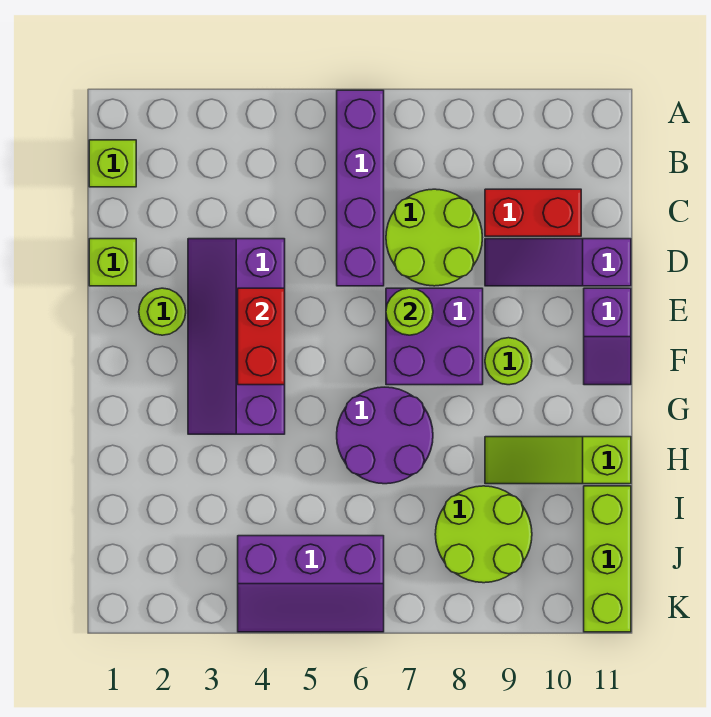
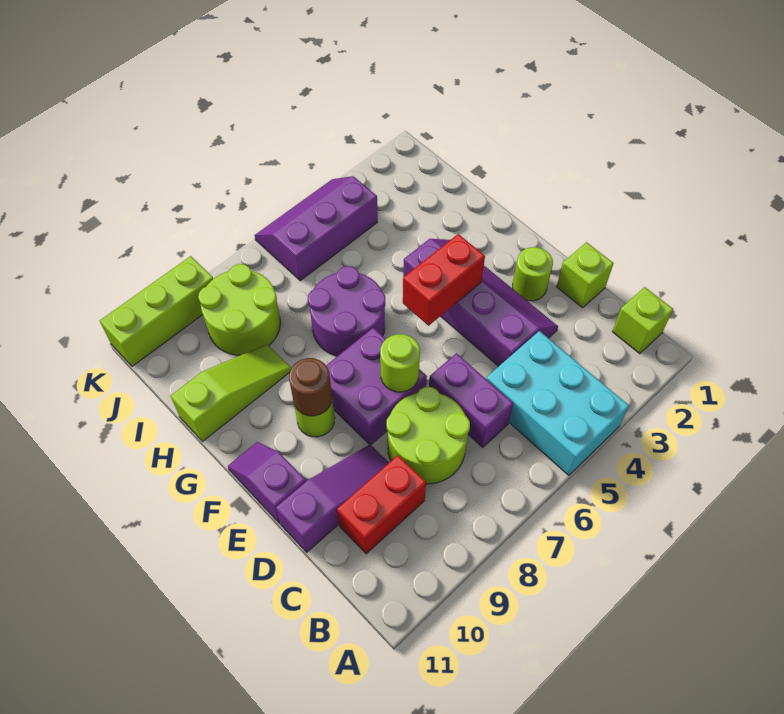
none -> cyan 2x3 brick [486,331,629,475]
purple 1x4 brick [337,90,384,286] -> purple 1x2 brick [429,353,513,447]
red 1x2 brick [238,288,285,385] -> red 1x2 brick turned to [403,234,485,326]
none -> brown 1x1 round brick [289,358,332,416]
lime 1x3 brick [584,486,631,632] -> lime 1x3 brick turned to [100,256,213,366]

